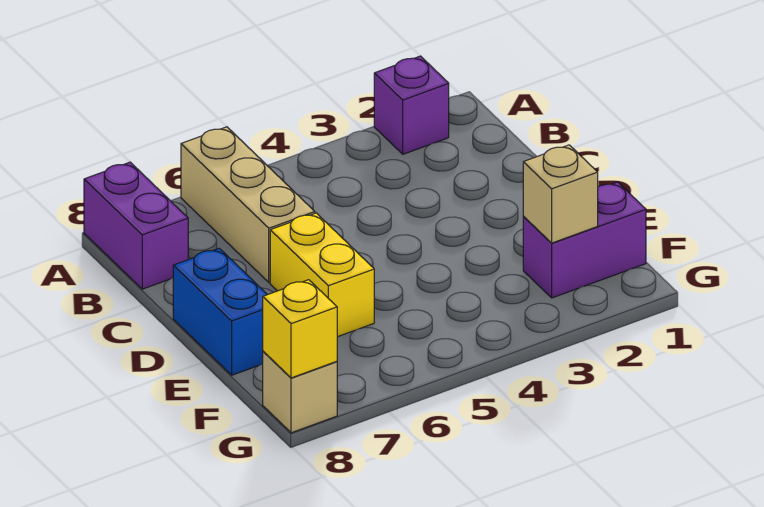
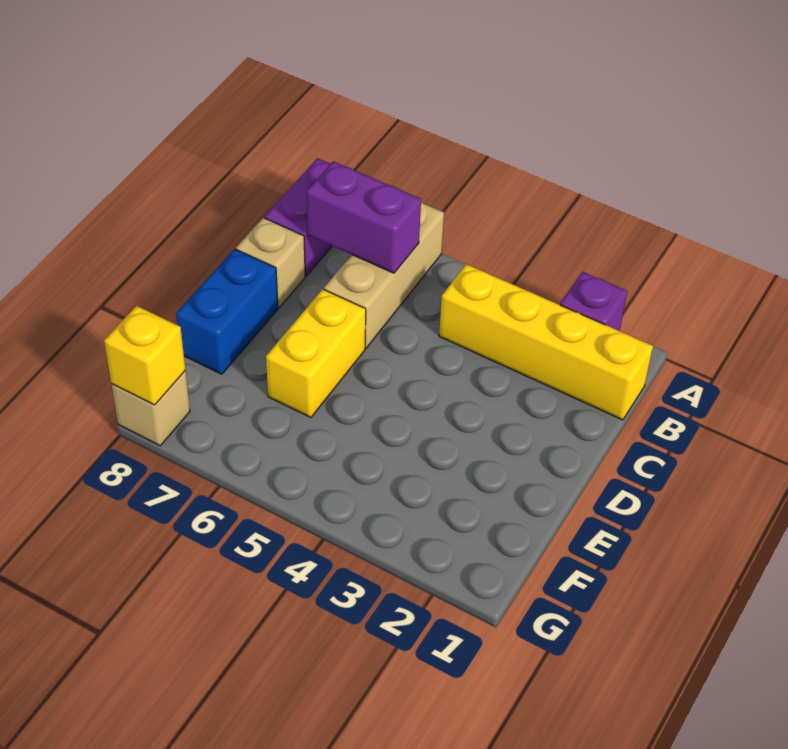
none -> yellow 1x4 brick [439,264,653,420]
purple 1x2 brick [523,182,646,298] -> purple 1x2 brick moved to [307,161,421,273]
tan 1x1 brick [523,145,598,243] -> tan 1x1 brick moved to [236,218,305,307]

